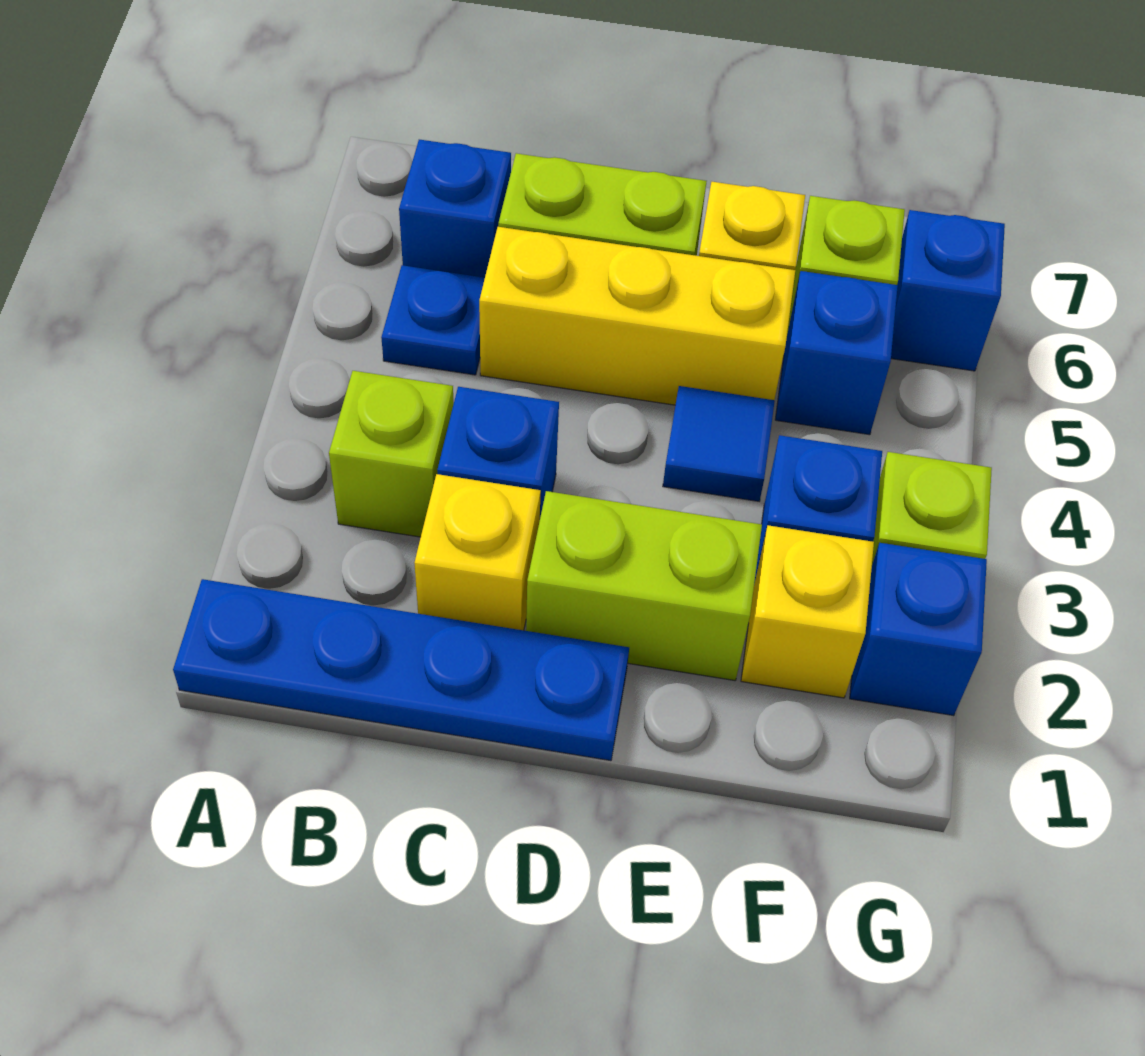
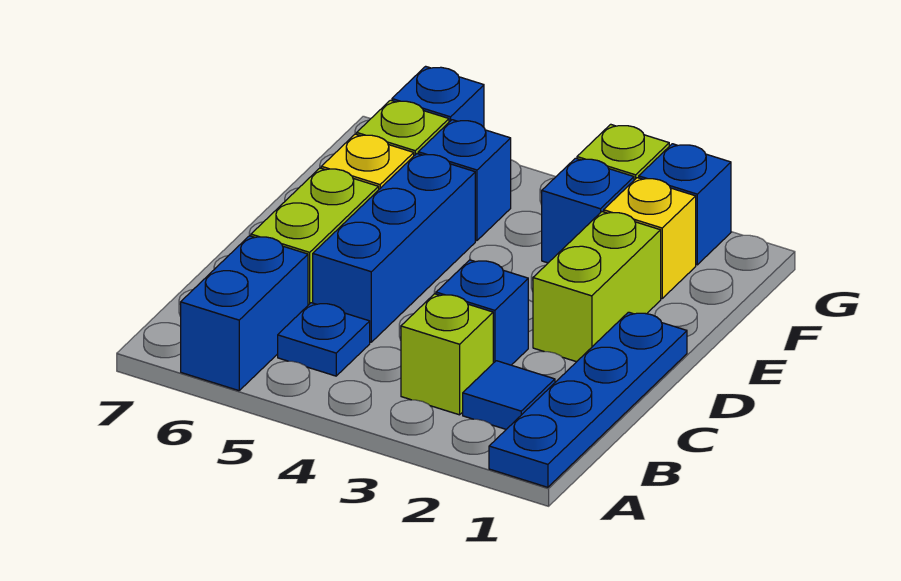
blue 1x1 brick [399,140,511,277] -> blue 1x2 brick [181,236,308,391]
yellow 1x1 brick [414,474,541,630] -> none
yellow 1x3 brick [479,227,795,405] -> blue 1x3 brick [313,154,475,342]
blue 1x1 tile [663,386,775,501] -> blue 1x1 tile moved to [463,361,555,429]

